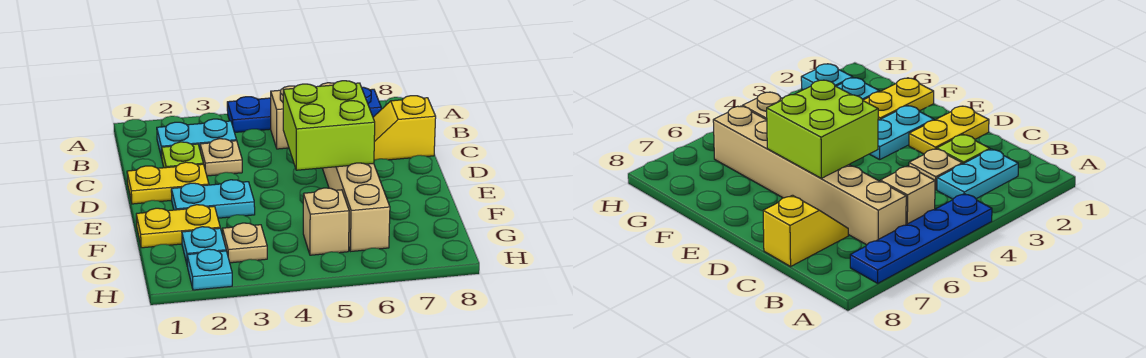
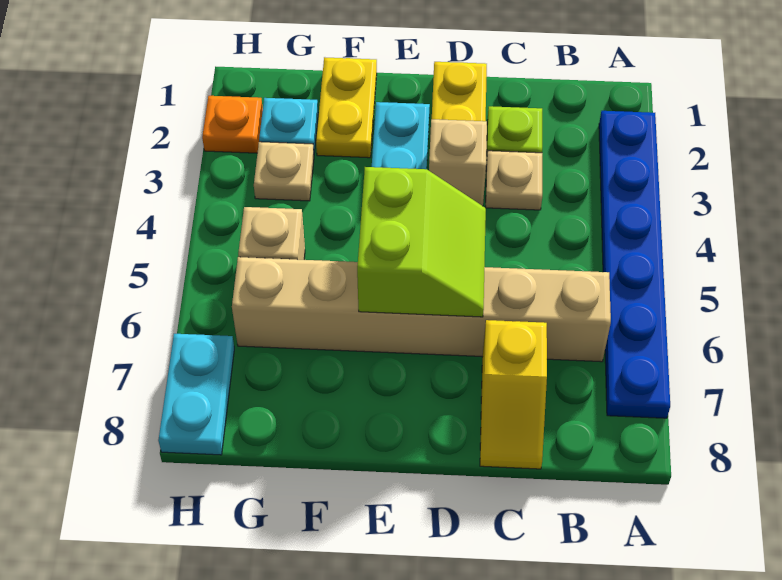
blue 1x4 plate [227,87,381,132] -> blue 1x6 plate [599,111,670,418]
cyan 1x2 plate [157,119,237,158] -> cyan 1x2 plate moved to [158,334,234,455]
tan 1x1 brick [271,86,296,149] -> tan 1x1 brick moved to [429,119,487,206]
yellow 1x2 slope [373,96,436,160] -> yellow 1x2 slope turned to [480,320,547,469]
lime 2x2 brick [283,81,375,170] -> lime 2x2 slope [357,167,486,317]
cyan 1x1 plate [187,249,232,290] -> orange 1x1 plate [202,96,263,153]

